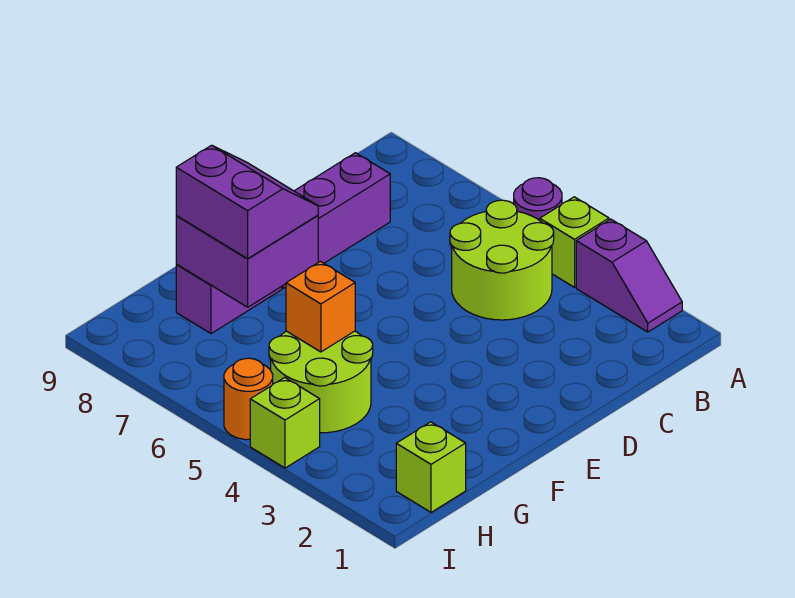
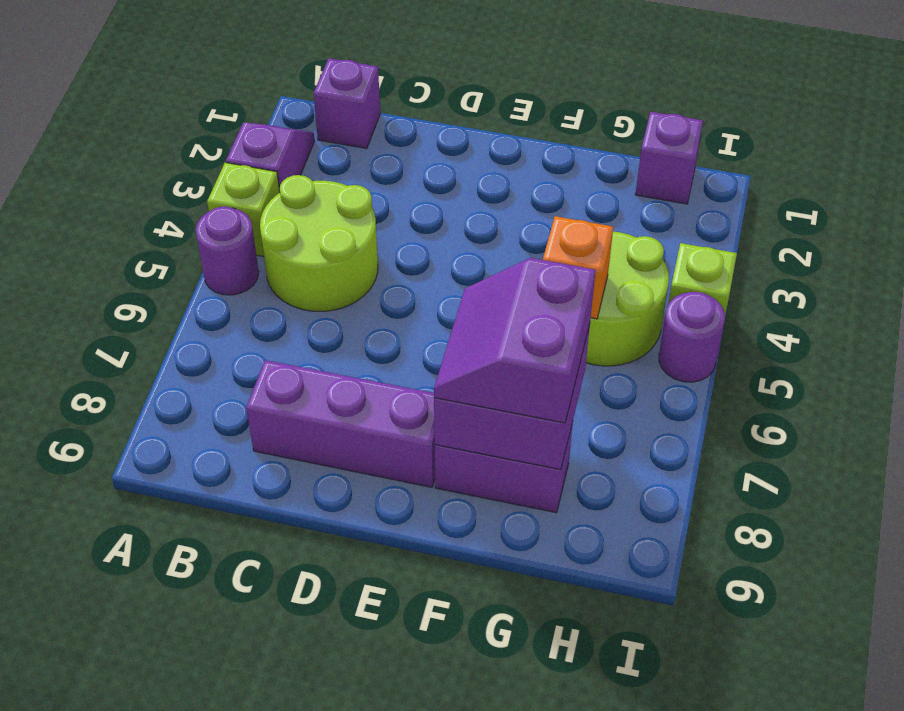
none -> purple 1x1 brick [314,58,380,149]
lime 1x1 brick [396,422,466,512] -> purple 1x1 brick [635,112,703,204]
orange 1x1 round brick [224,358,273,440] -> purple 1x1 round brick [659,292,725,382]

